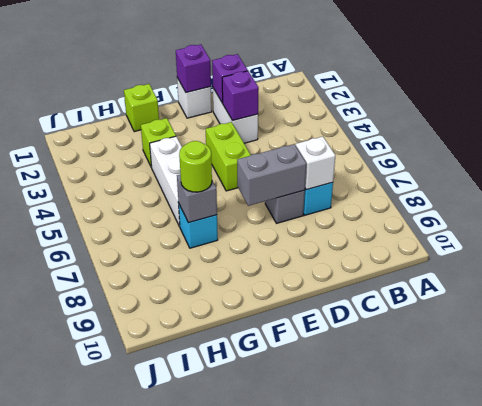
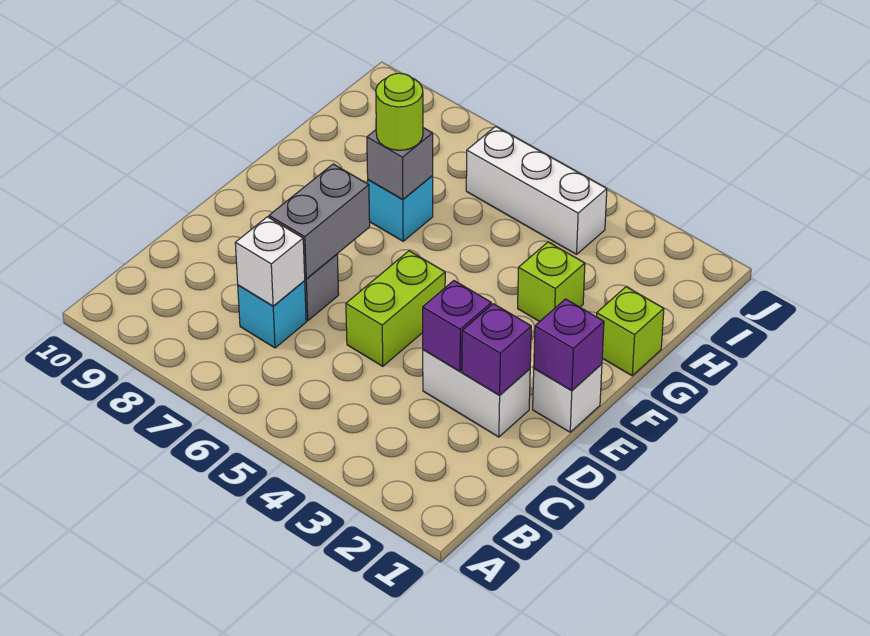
lime 1x2 brick [206,122,251,191] -> lime 1x2 brick turned to [346,251,445,366]
white 1x3 brick [150,136,182,227] -> white 1x3 brick moved to [466,126,607,254]

